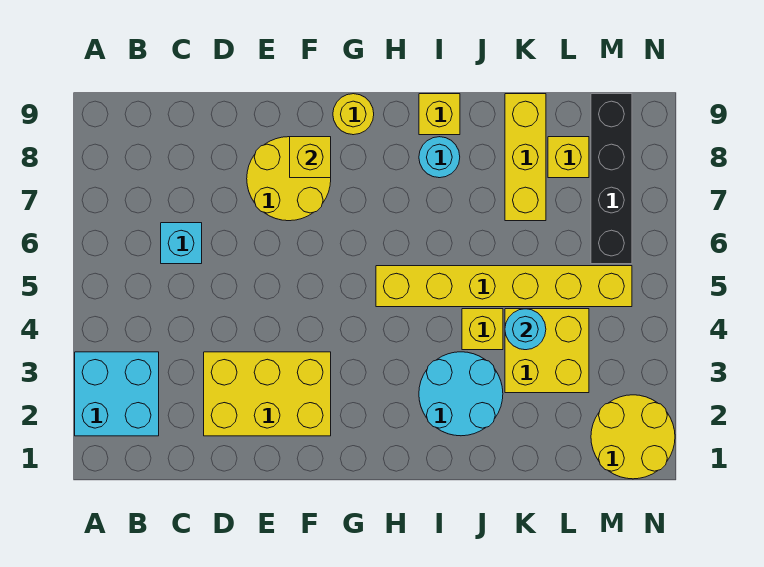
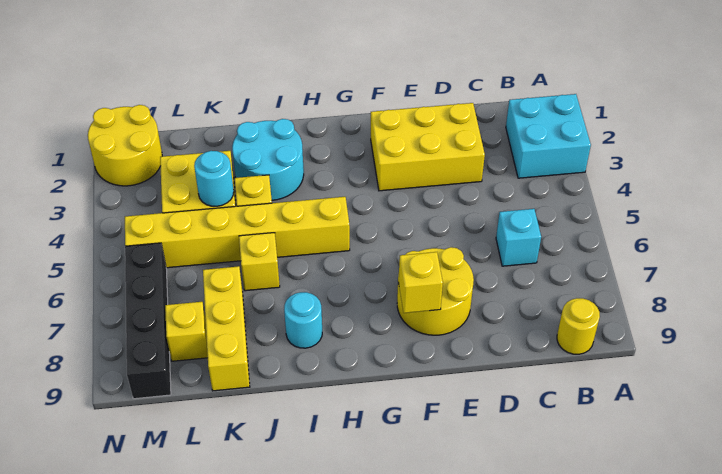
yellow 1x1 round brick [333,94,374,135] -> yellow 1x1 round brick moved to [557,298,600,354]
yellow 1x1 brick [419,94,460,135] -> yellow 1x1 brick moved to [239,233,280,291]

